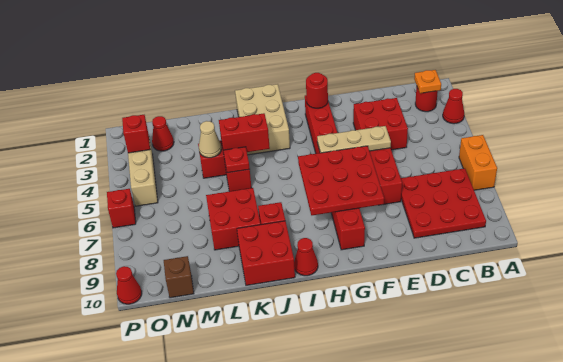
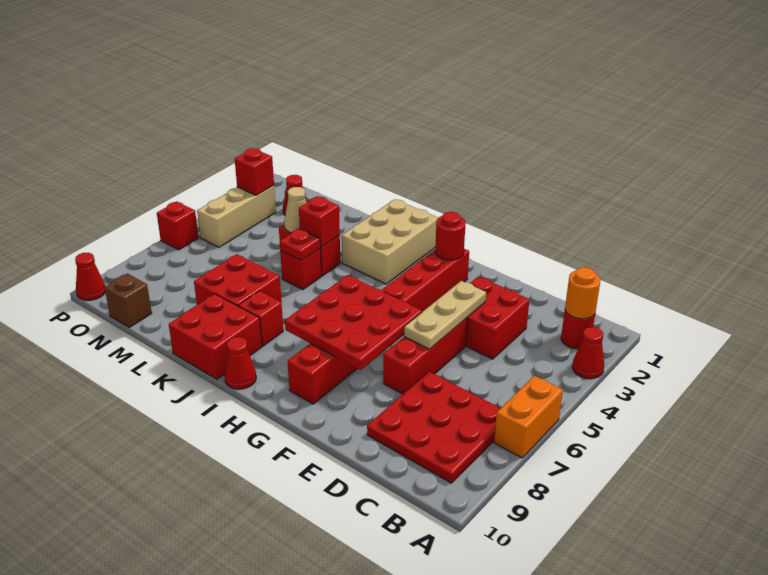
orange 1x1 plate [414,70,441,93] -> orange 1x1 round brick [565,267,600,319]
tan 1x3 plate [317,126,391,153] -> tan 1x3 plate turned to [404,281,486,349]
red 1x2 brick [219,113,270,153] -> red 1x1 brick [299,196,340,247]

